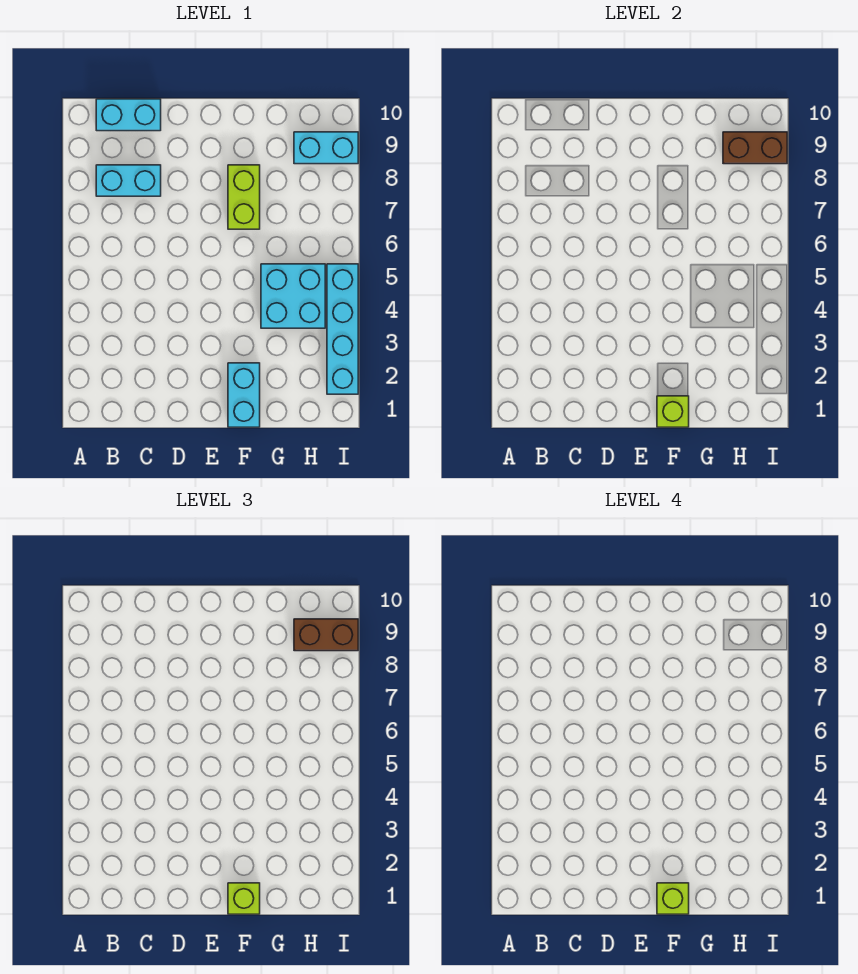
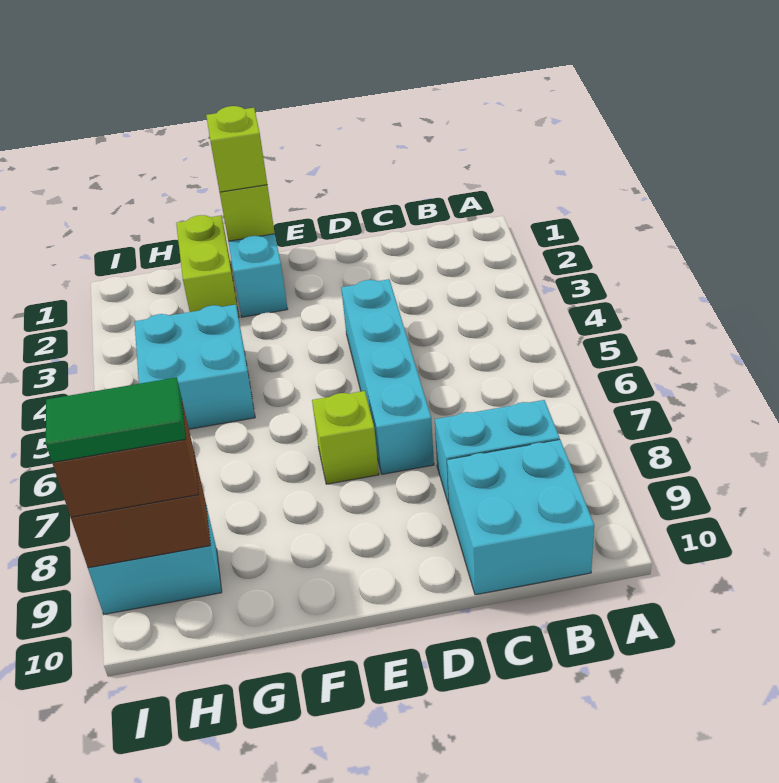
cyan 1x2 brick [96,99,161,131] -> cyan 2x2 brick [447,440,594,595]
lime 1x1 brick [657,883,689,914] -> lime 1x1 brick moved to [312,391,379,484]
lime 1x2 brick [228,165,260,229] -> lime 1x2 brick moved to [176,215,239,318]
none -> green 1x2 tile [46,377,186,463]
cyan 1x4 brick [327,264,358,394] -> cyan 1x4 brick moved to [341,279,434,474]

